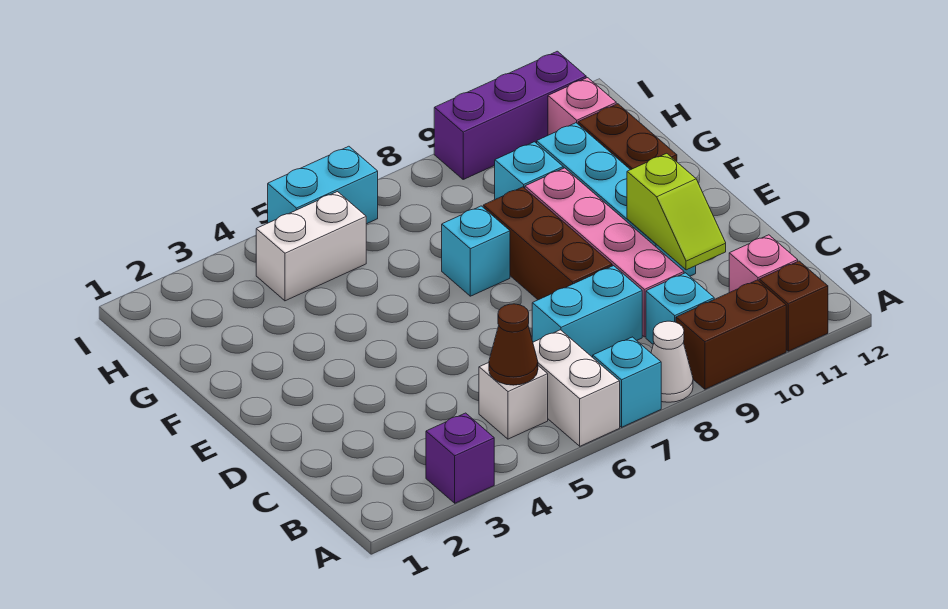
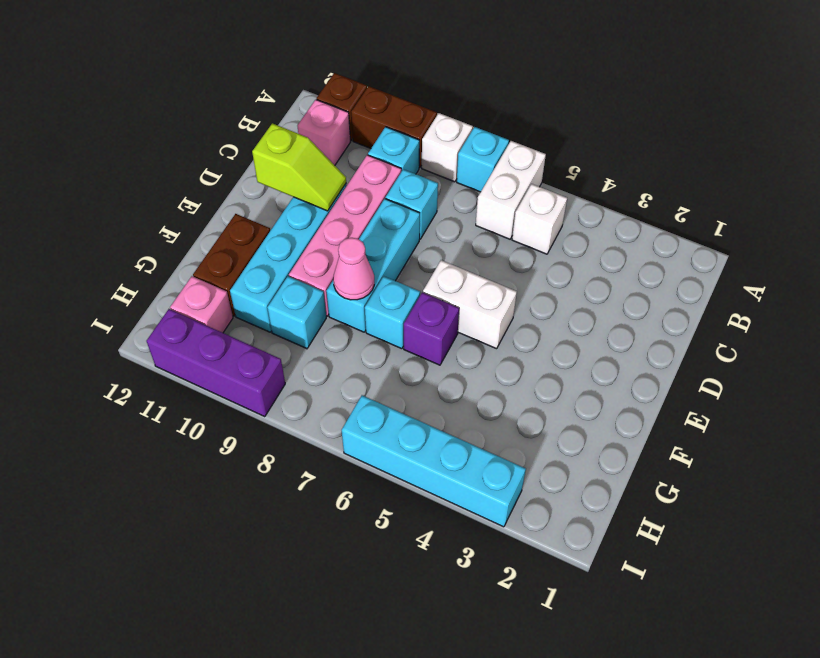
purple 1x1 brick [426,413,494,503] -> purple 1x1 brick moved to [404,292,459,365]
white 1x1 cone [651,321,693,402] -> white 1x1 brick [422,113,473,182]
brown 1x1 cone [489,304,538,385] -> none
cyan 1x2 brick [532,266,642,357] -> cyan 1x1 brick [385,169,438,239]
lime 1x2 slope [627,153,726,270] -> lime 1x2 slope turned to [252,123,346,211]
brown 1x3 brick [483,187,612,300] -> cyan 1x3 brick [326,199,420,332]
none -> pink 1x1 cone [333,238,374,300]
white 1x2 brick [256,192,366,301] -> white 1x2 brick moved to [423,260,517,349]
cyan 1x2 brick [268,146,378,224] -> cyan 1x4 brick [342,395,526,527]

